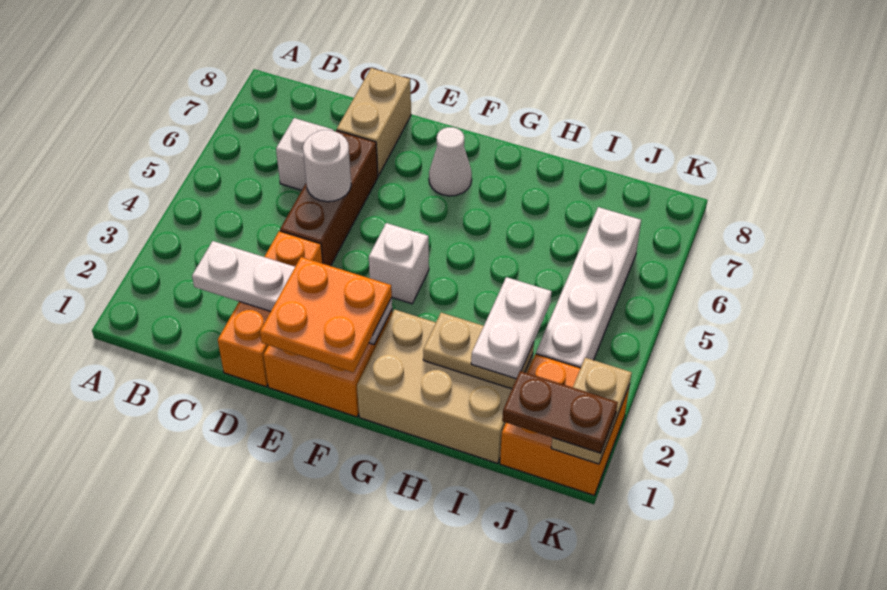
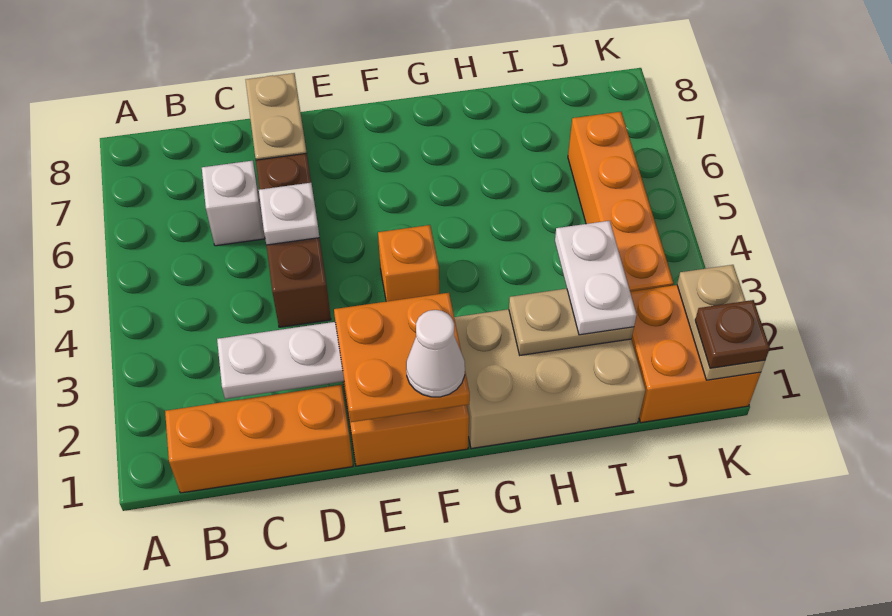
orange 1x3 brick [218,231,323,387] -> orange 1x3 brick turned to [165,385,353,493]
white 1x1 round brick [303,130,351,202] -> white 1x1 plate [259,183,319,245]
white 1x1 brick [369,223,429,304] -> orange 1x1 brick [378,225,439,302]
white 1x1 cone [429,127,472,196] -> white 1x1 cone moved to [406,310,465,397]
brown 1x2 plate [502,371,618,453] -> brown 1x1 plate [695,300,770,368]
white 1x4 brick [536,207,641,368] -> orange 1x4 brick [568,112,674,292]

